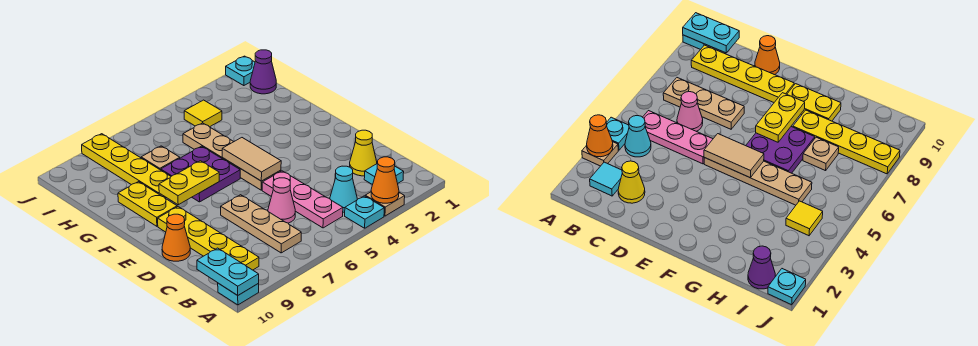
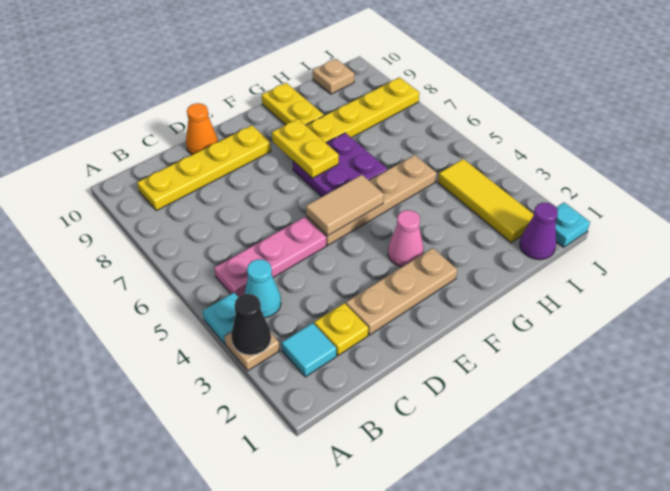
orange 1x1 cone [371,157,399,203] -> black 1x1 cone [231,294,271,355]
cyan 1x1 plate [218,283,259,305] -> none
cyan 1x2 plate [197,248,259,295] -> none
tan 1x3 plate [221,195,301,253] -> tan 1x3 plate moved to [346,248,457,335]
yellow 1x1 cone [350,130,377,176] -> yellow 1x1 plate [314,303,368,356]
pink 1x1 cone [268,178,295,223] -> pink 1x1 cone moved to [388,210,424,267]
yellow 1x2 plate [118,182,177,226] -> yellow 1x2 plate turned to [262,83,324,125]
tan 1x1 plate [141,146,180,170] -> tan 1x1 plate moved to [313,59,354,94]
yellow 1x1 tile [184,100,222,127] -> yellow 1x3 tile [438,159,534,243]

